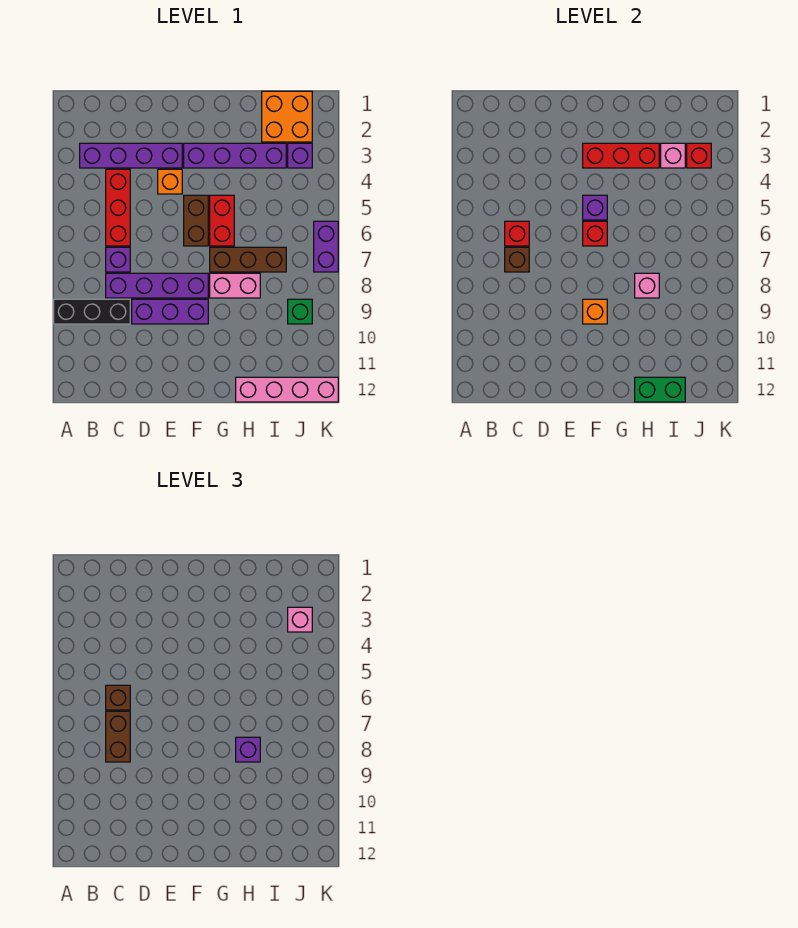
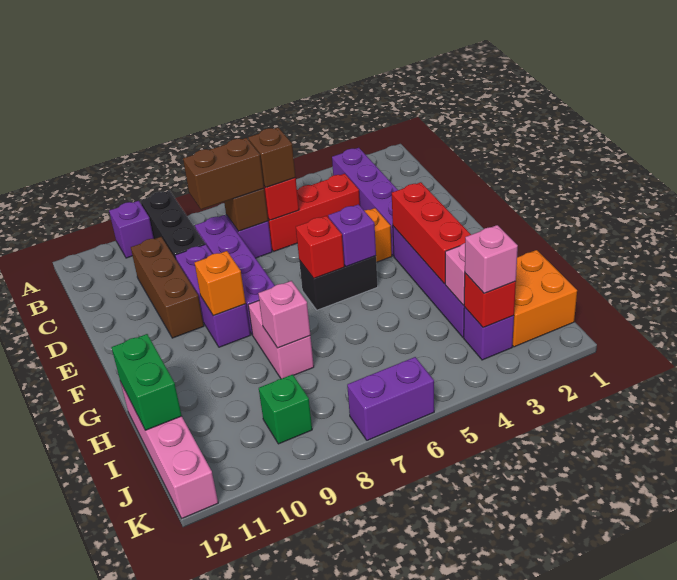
brown 1x2 brick [184,195,208,246] -> black 1x2 brick [299,256,378,310]
red 1x2 brick [210,195,234,246] -> none
brown 1x3 brick [210,247,286,272] -> brown 1x3 brick moved to [131,237,204,338]
purple 1x1 brick [236,737,260,762] -> purple 1x1 brick moved to [109,201,154,258]

